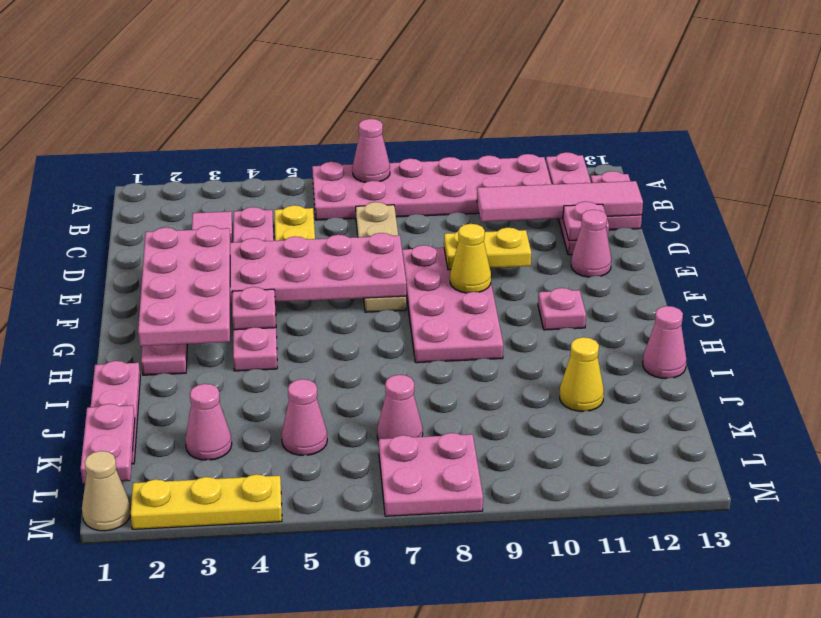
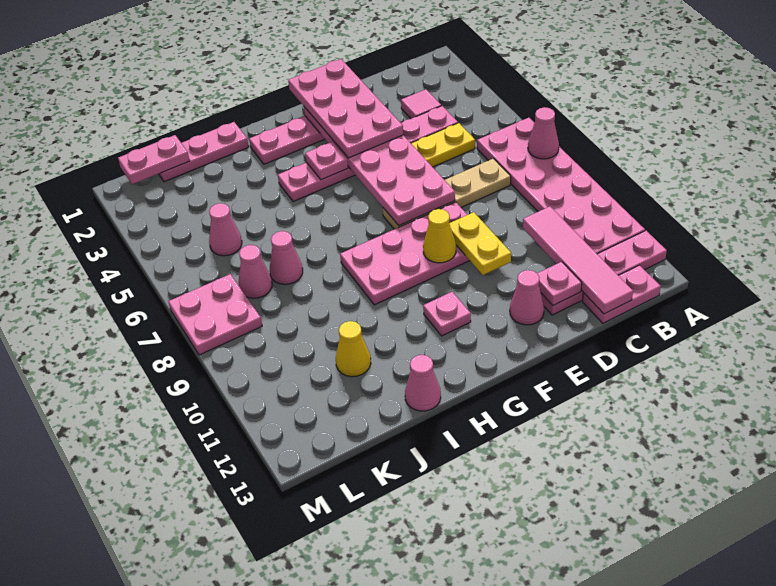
pink 2x4 plate [138,226,230,346] -> pink 2x4 plate turned to [288,59,403,158]
pink 1x1 cone [185,384,232,460] -> pink 1x1 cone moved to [270,231,303,284]
tan 1x1 cone [82,451,131,531] -> none
yellow 1x3 plate [131,474,282,529] -> none

